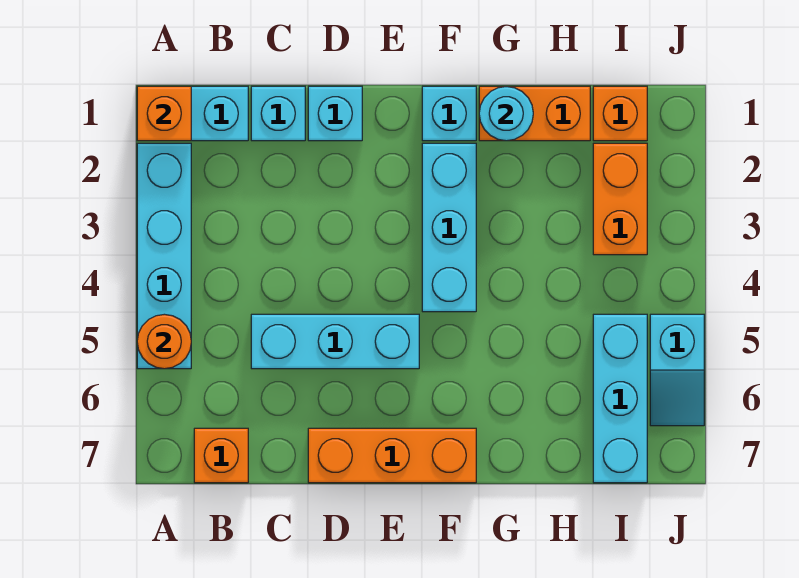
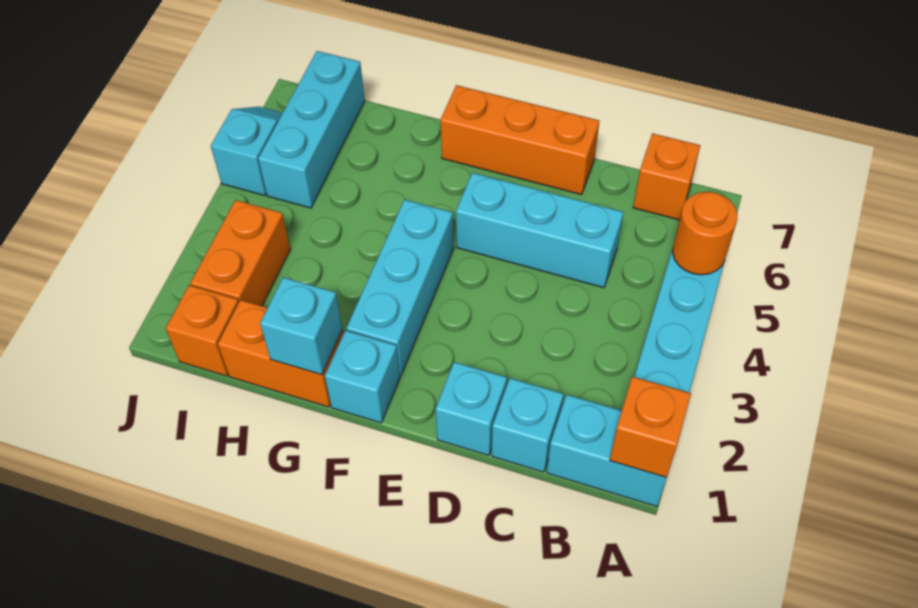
cyan 1x1 round brick [479,86,533,141] -> cyan 1x1 brick [260,277,342,375]

